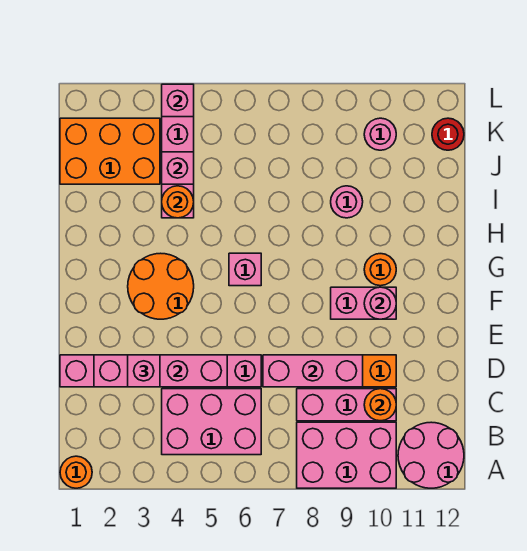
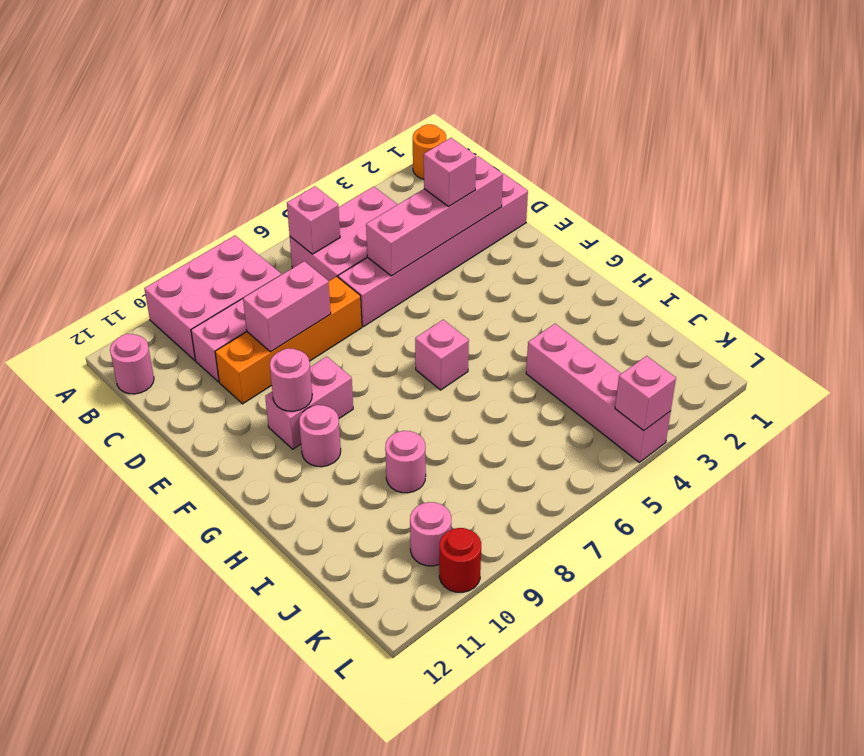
pink 2x2 round brick [398,422,464,488] -> pink 1x1 round brick [110,334,154,394]
orange 1x1 round brick [364,389,396,421] -> none
pink 1x3 brick [263,355,363,387] -> pink 1x2 brick [243,261,331,352]
orange 2x2 round brick [128,253,194,319] -> none
orange 1x1 round brick [364,254,396,286] -> pink 1x1 round brick [299,405,341,467]
orange 1x1 round brick [162,186,194,218] -> none
orange 2x3 brick [60,118,160,184] -> none
pink 1x1 brick [162,152,194,184] -> pink 1x1 brick moved to [287,186,340,254]
red 1x1 round brick [432,118,464,150] -> red 1x1 round brick moved to [439,528,481,592]

